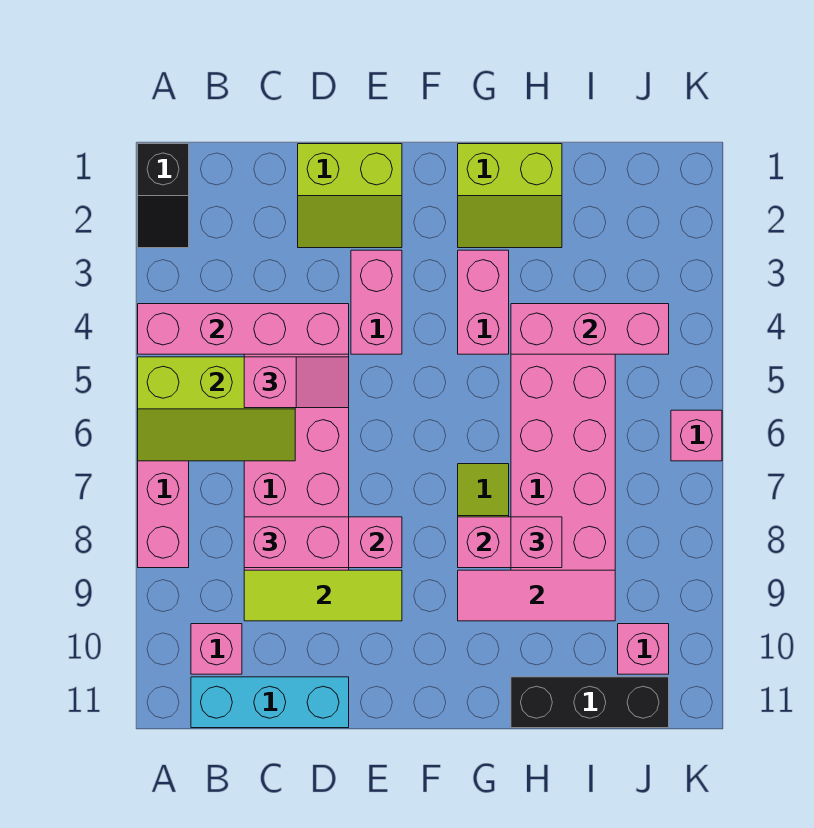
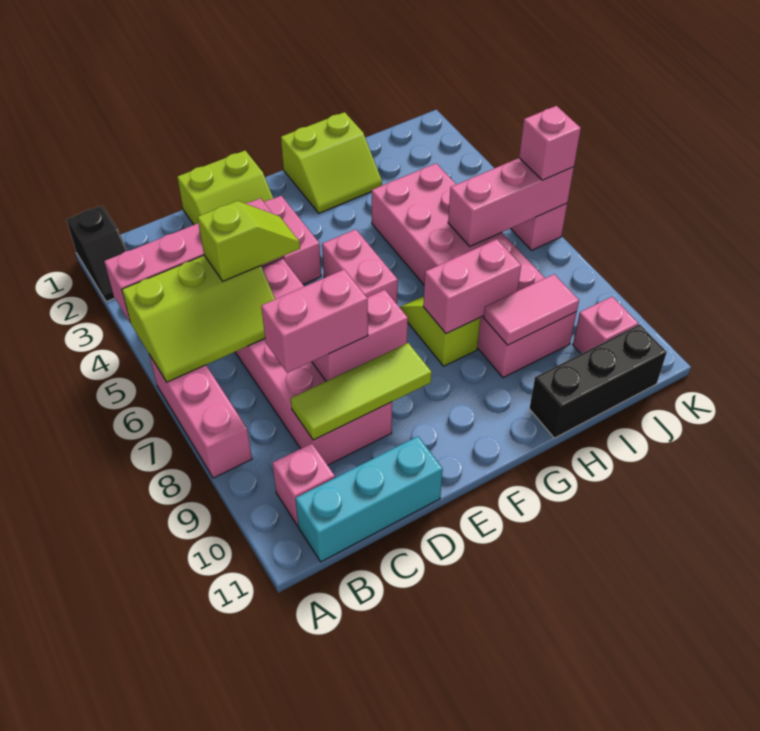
pink 1x2 slope [244,357,349,408] -> lime 1x2 slope [198,201,300,281]
pink 1x2 brick [458,250,509,354] -> pink 1x2 brick moved to [322,229,398,304]
pink 1x3 tile [458,570,615,621] -> pink 1x2 tile [484,274,579,345]
pink 1x3 brick [511,304,669,354] -> pink 1x3 brick moved to [448,158,574,246]
pink 1x1 brick [511,517,562,568] -> pink 1x1 brick moved to [519,106,581,180]

